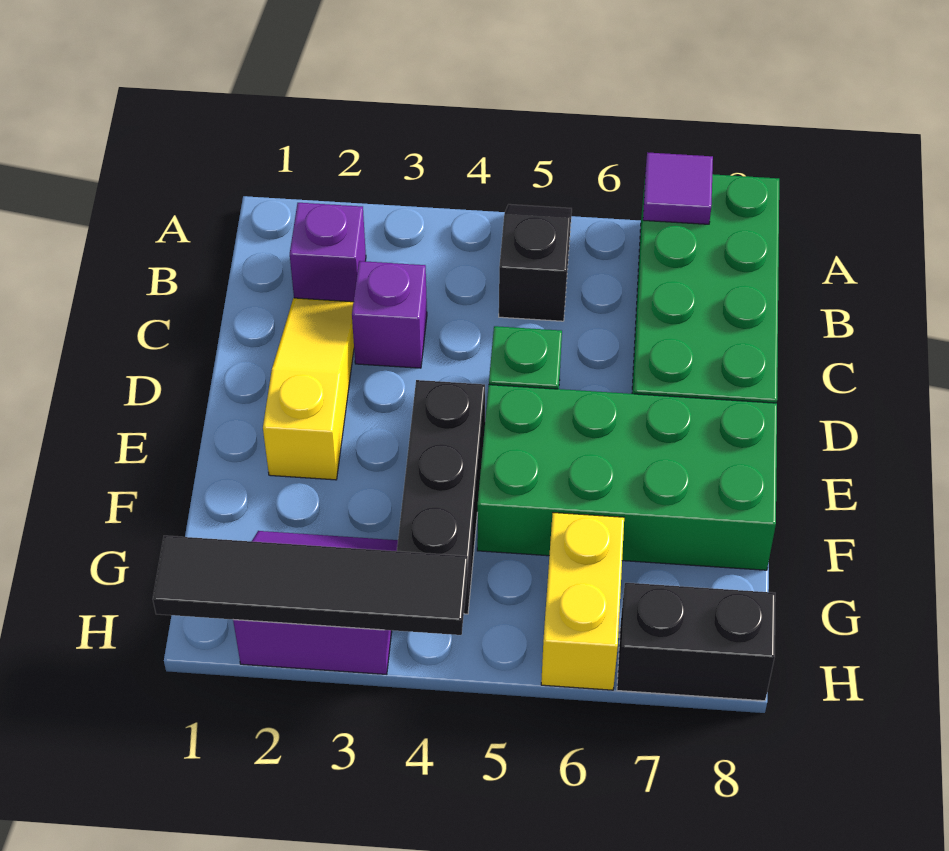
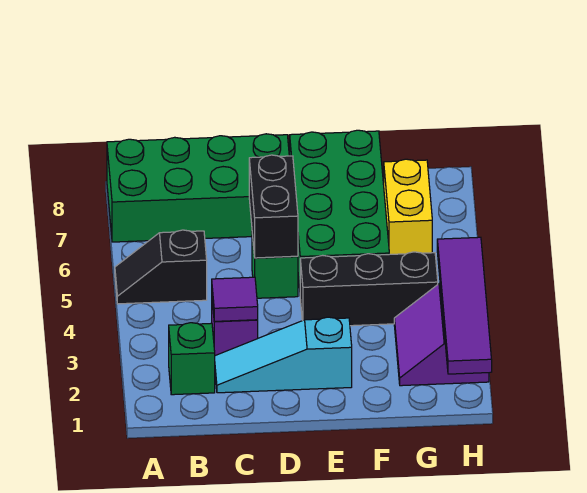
purple 1x1 tile [643,152,713,224] -> purple 1x1 tile moved to [212,277,258,321]
purple 1x1 brick [290,203,366,302] -> green 1x1 brick [169,323,215,395]
yellow 1x3 slope [263,298,354,480] -> cyan 1x3 slope [215,317,352,393]
yellow 1x2 brick [541,513,624,690] -> yellow 1x2 brick turned to [384,159,432,254]
black 1x4 tile [153,536,468,635] -> purple 1x4 tile [437,237,492,374]
black 1x2 brick [617,583,775,701] -> black 1x2 brick moved to [249,155,298,258]

